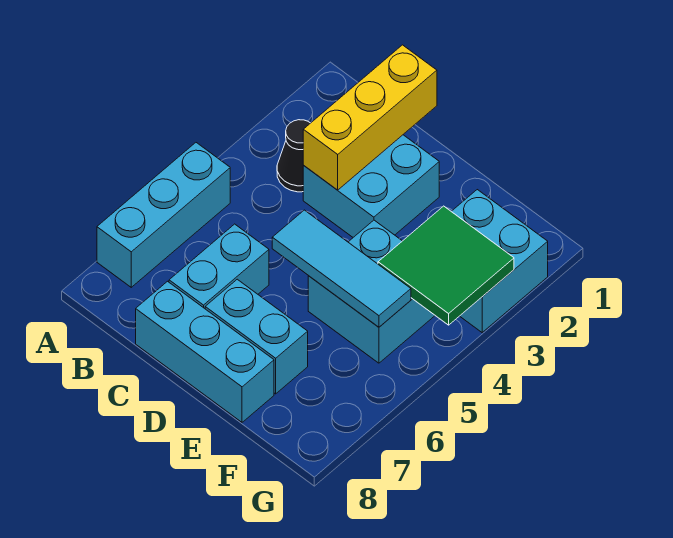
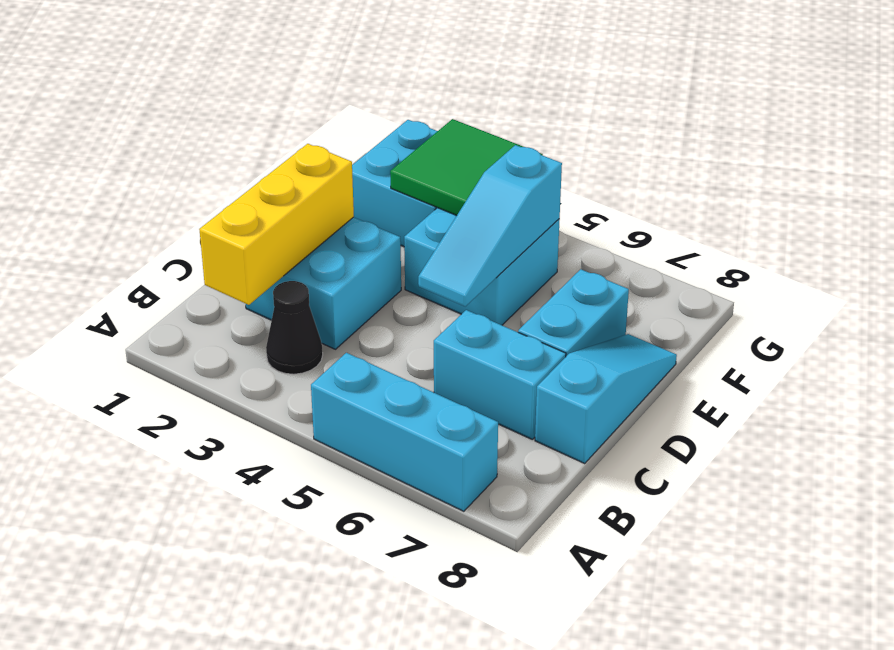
yellow 1x3 brick [303,45,437,190] -> yellow 1x3 brick turned to [199,144,354,305]
cyan 1x3 brick [136,281,274,422] -> cyan 1x3 slope [535,334,677,463]
cyan 1x3 tile [272,210,411,327] -> cyan 1x3 slope [418,145,562,306]

